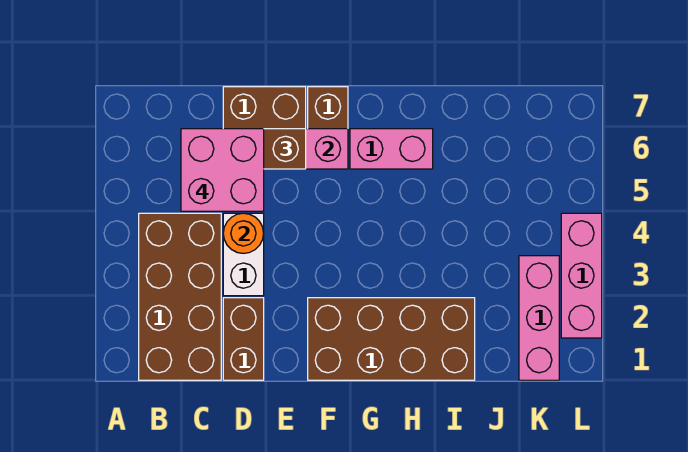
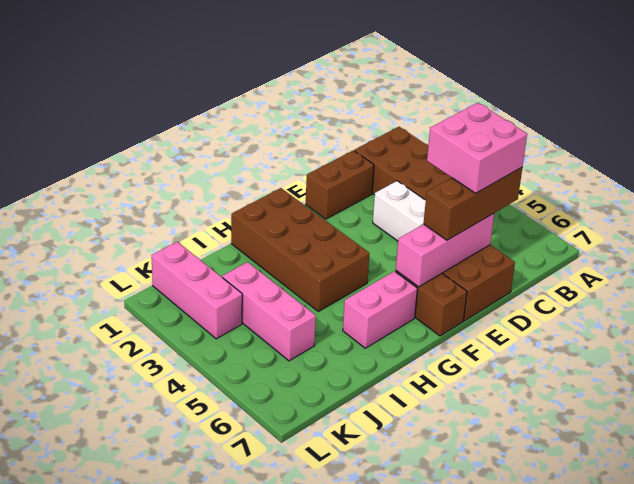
brown 1x2 brick [223,298,264,380] -> brown 1x2 brick turned to [306,150,374,219]
orange 1x1 round brick [223,213,264,253] -> none
brown 2x4 brick [308,298,475,380] -> brown 2x4 brick turned to [231,188,370,312]
pink 1x3 brick [561,213,602,338] -> pink 1x3 brick moved to [222,262,316,361]

